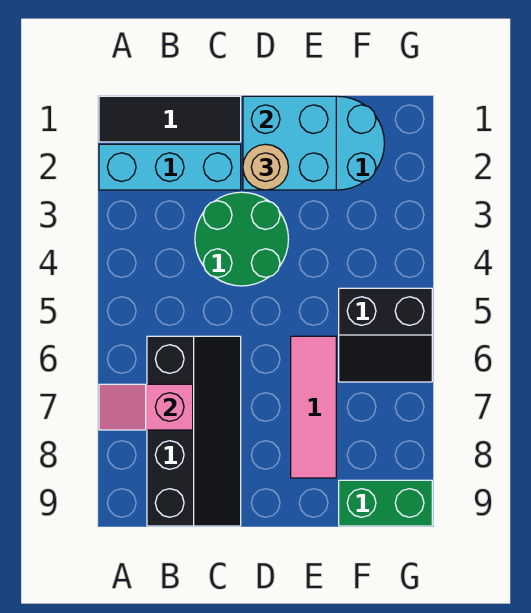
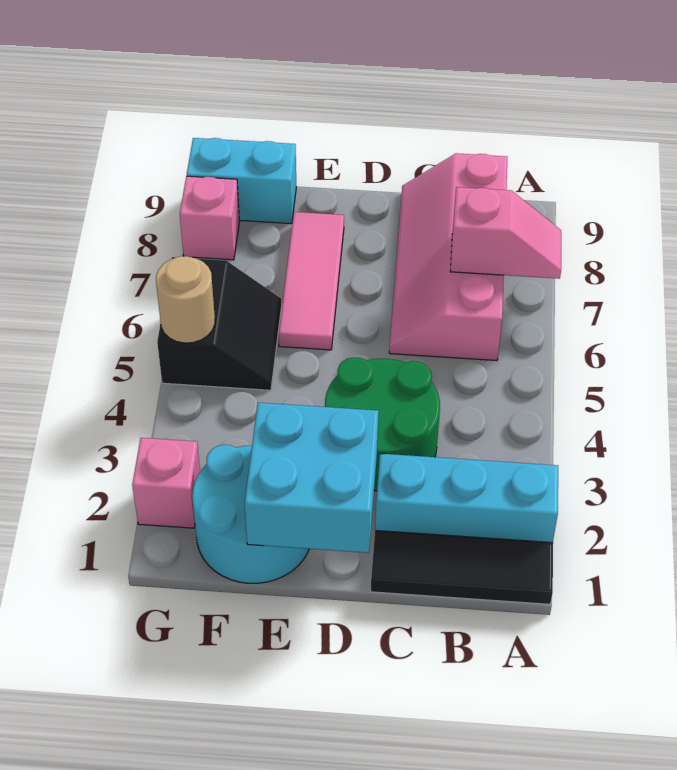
black 2x4 slope [147,336,241,526] -> pink 2x4 slope [389,153,507,361]
tan 1x1 round brick [243,144,288,190] -> tan 1x1 round brick moved to [156,256,215,343]
black 2x2 slope [339,288,432,382] -> black 2x2 slope turned to [157,257,282,390]
green 1x2 brick [339,480,432,526] -> cyan 1x2 brick [187,138,296,224]
none -> pink 1x1 brick [132,438,200,528]
none -> pink 1x1 brick [180,176,239,260]

